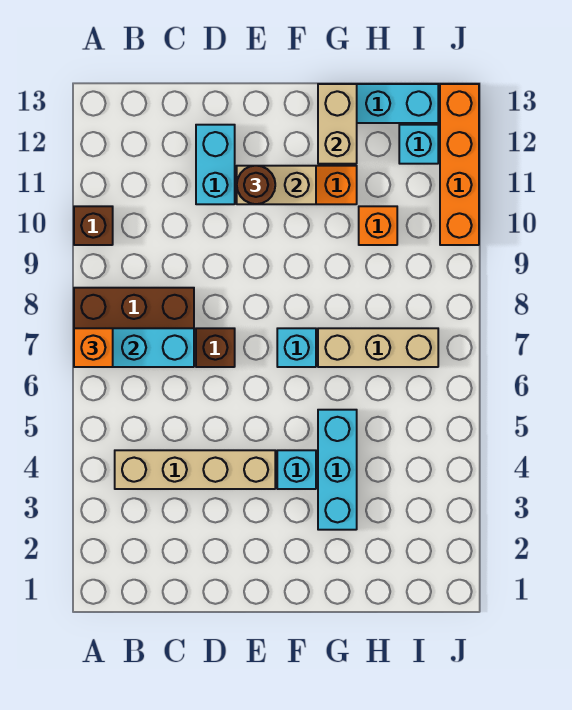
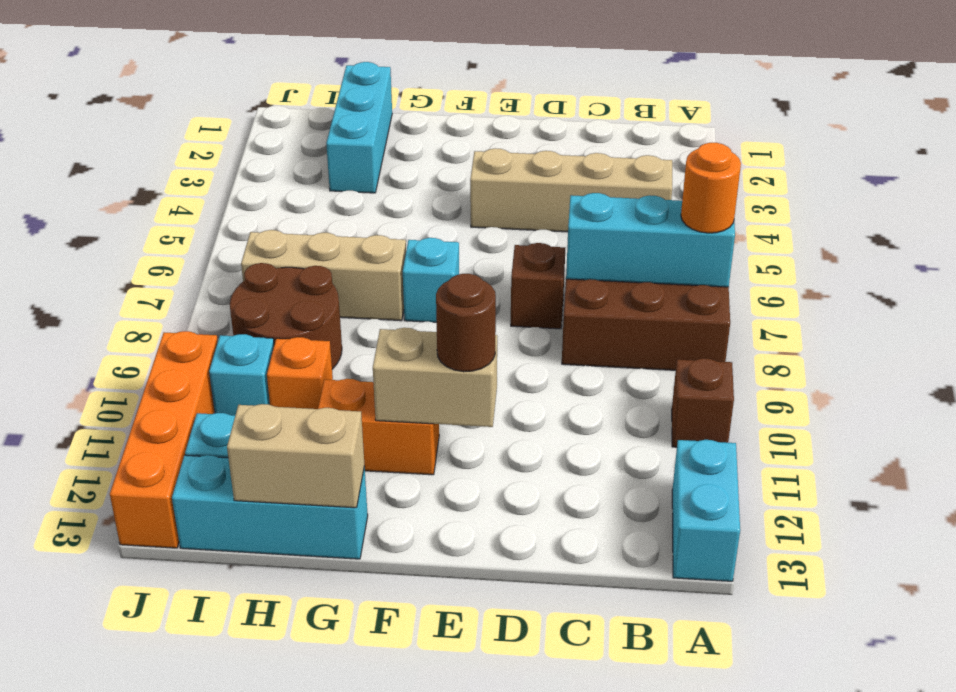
orange 1x1 brick [74,328,113,367] -> orange 1x1 round brick [681,143,741,233]
cyan 1x2 brick [196,125,235,204] -> cyan 1x2 brick moved to [672,440,740,581]
cyan 1x1 brick [277,450,316,489] -> cyan 1x1 brick moved to [209,334,274,415]
cyan 1x3 brick [318,410,357,530] -> cyan 1x3 brick moved to [326,62,392,193]
tan 1x2 brick [318,84,357,164] -> tan 1x2 brick turned to [227,404,364,508]
none -> brown 2x2 round brick [230,263,342,369]

